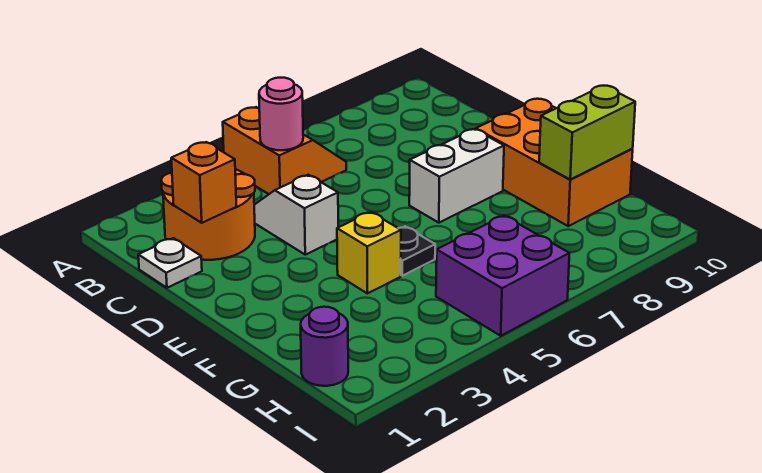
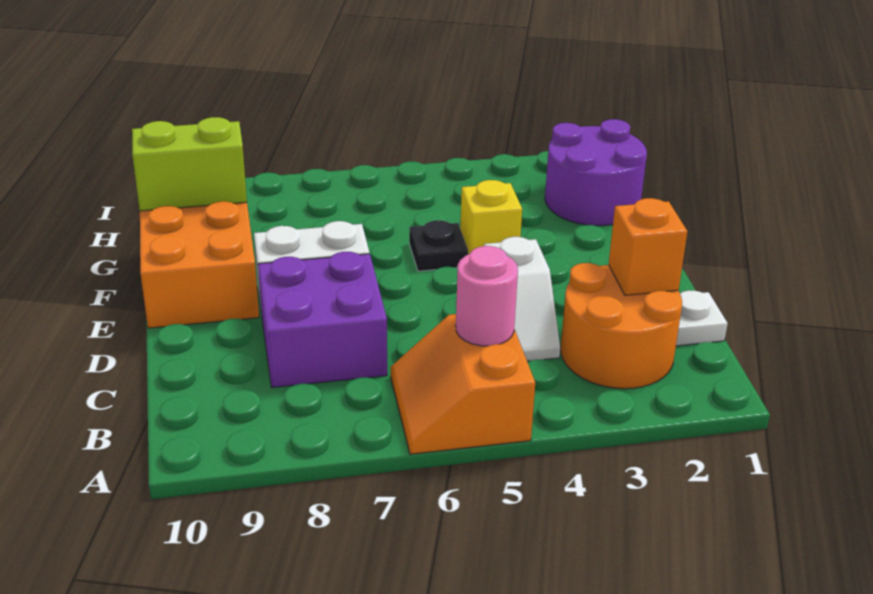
purple 1x1 round brick [301,307,348,386] -> purple 2x2 round brick [545,119,647,226]
purple 2x2 brick [436,215,569,336] -> purple 2x2 brick moved to [258,252,387,388]

